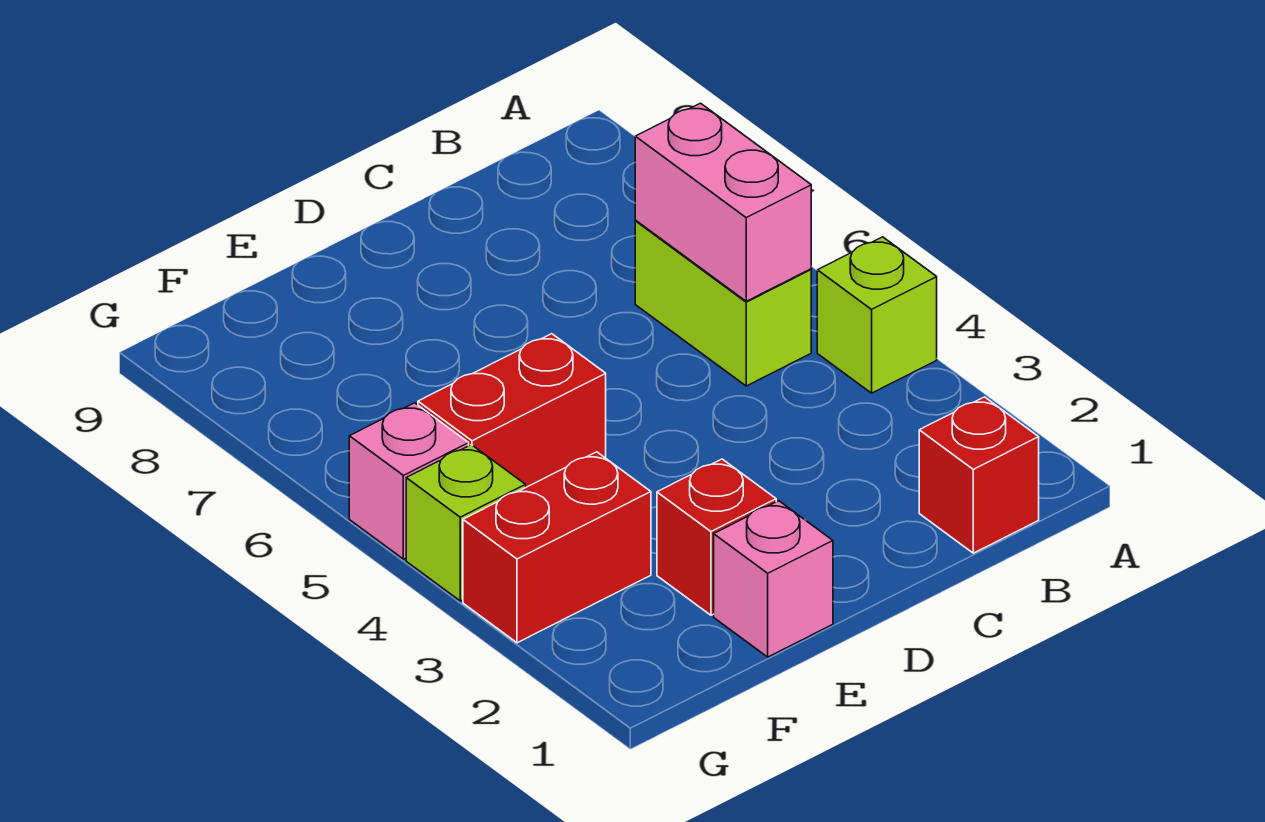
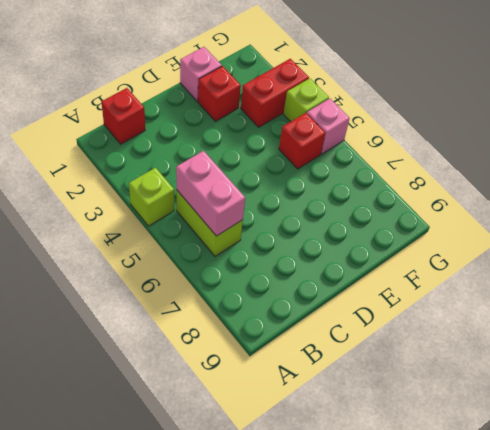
red 1x2 brick [418,334,606,487] -> red 1x1 brick [279,113,325,169]

